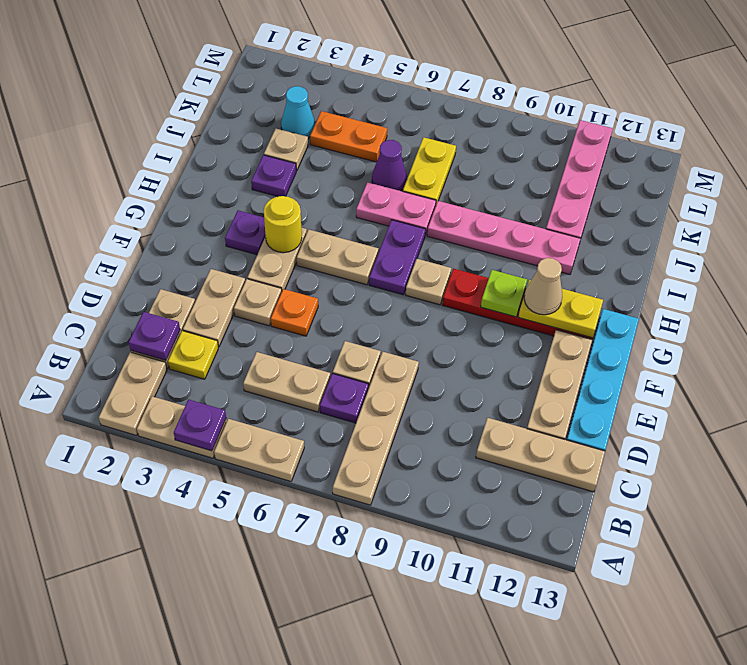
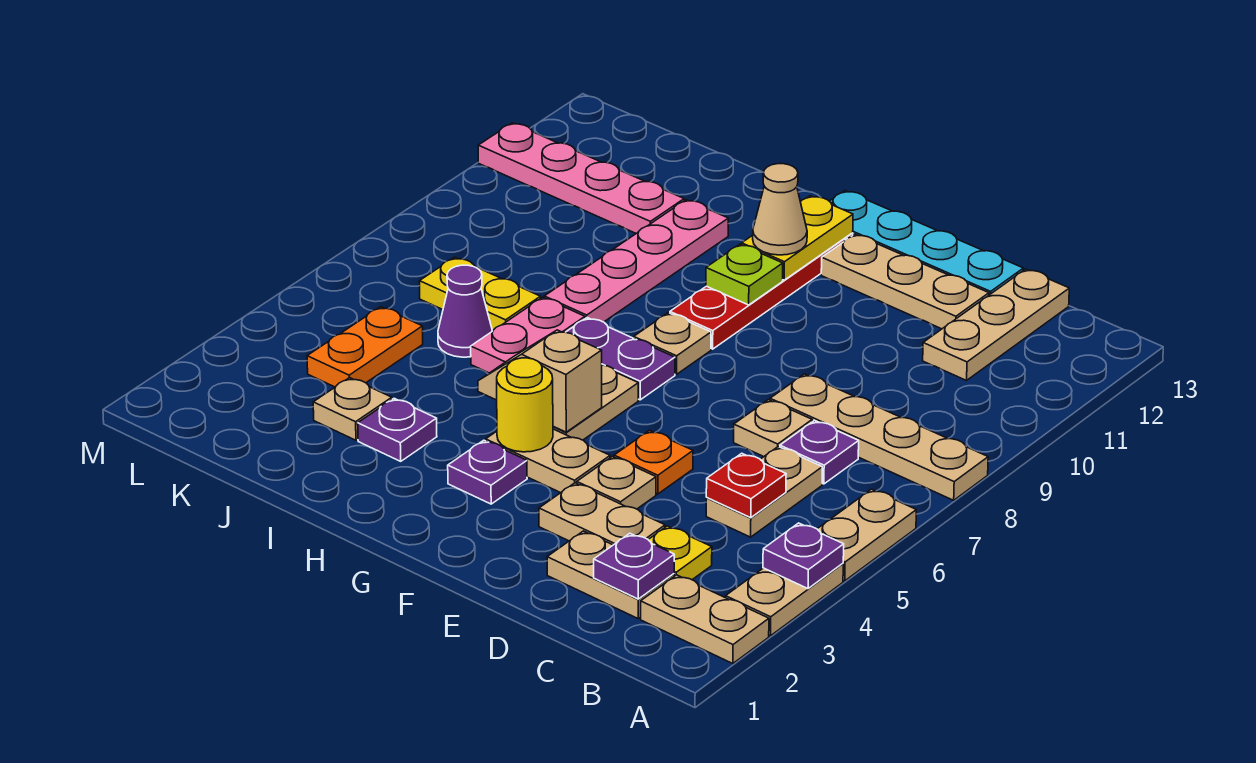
none -> red 1x1 plate [706,453,786,518]
none -> tan 1x2 slope [478,330,602,432]
cyan 1x1 cone [281,86,315,138] -> none

